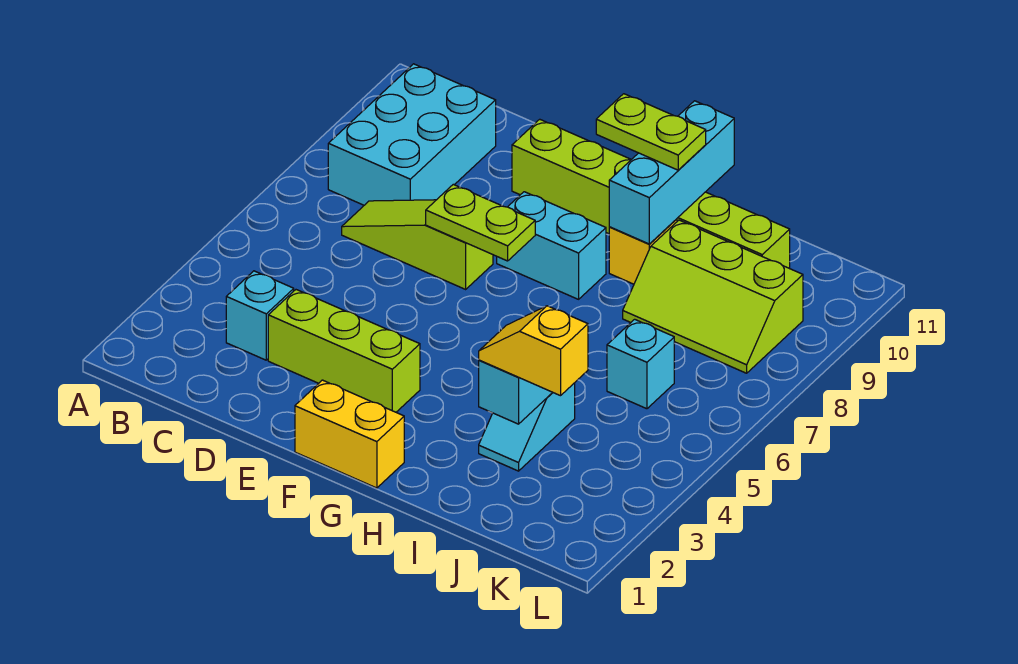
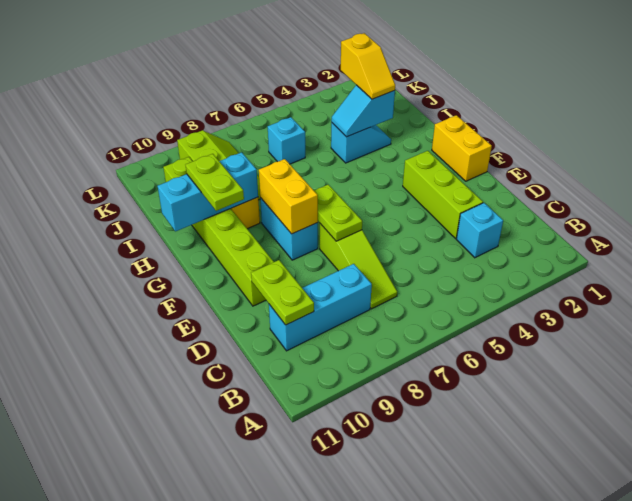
cyan 2x3 brick [328,64,496,205] -> cyan 1x3 brick [269,264,372,351]
none -> lime 1x2 plate [251,260,314,325]
none -> yellow 1x2 brick [259,159,318,234]

